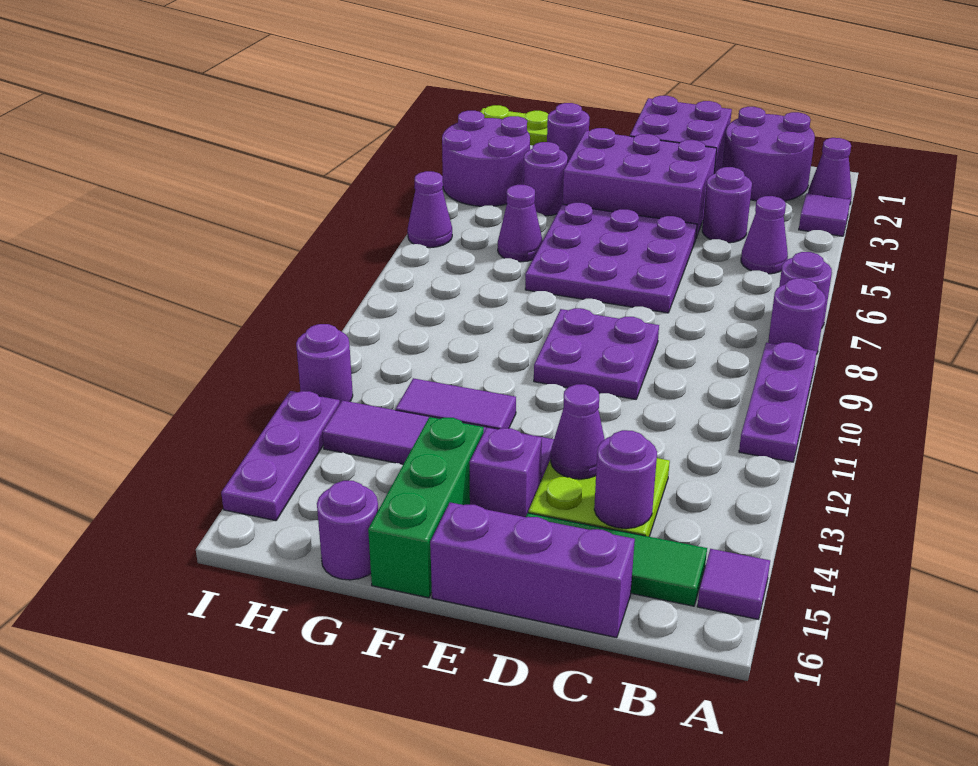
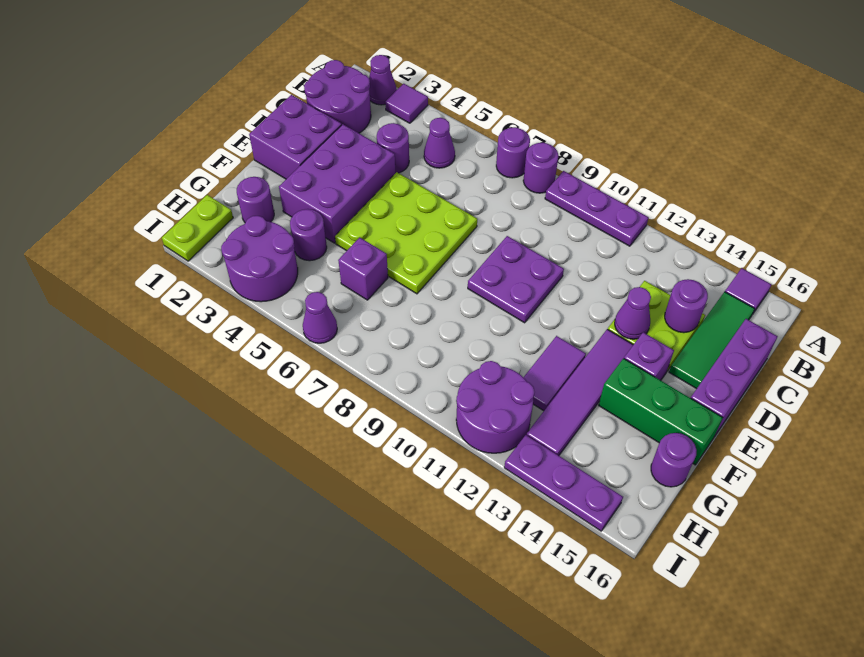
purple 3x3 plate [525,203,697,313] -> lime 3x3 plate [335,172,477,294]
purple 1x1 cone [498,185,543,262] -> purple 1x1 brick [338,238,388,300]
purple 1x1 round brick [296,324,353,403] -> purple 2x2 round brick [456,361,534,453]

